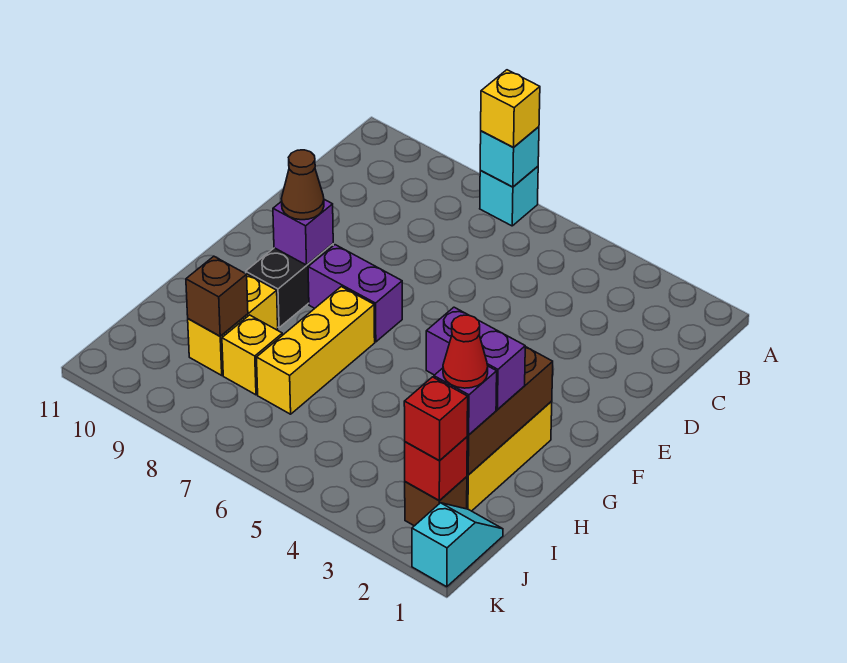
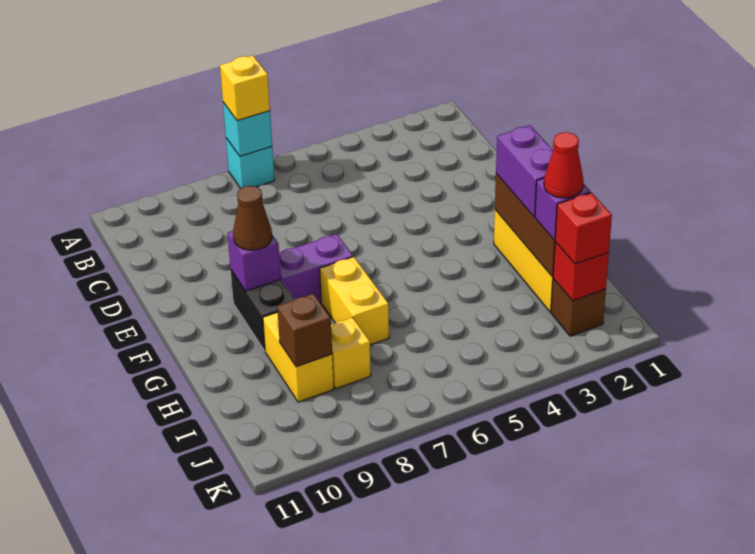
yellow 1x3 brick [257,287,375,414] -> yellow 1x2 brick [320,257,389,345]
purple 1x2 brick [426,307,525,410] -> purple 1x2 brick turned to [496,125,553,217]
cyan 1x2 slope [412,503,503,587] -> none

